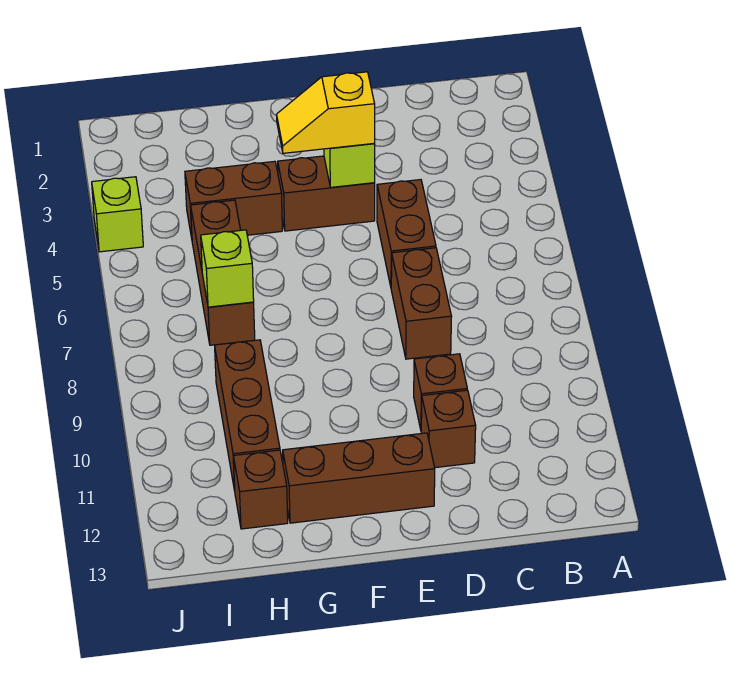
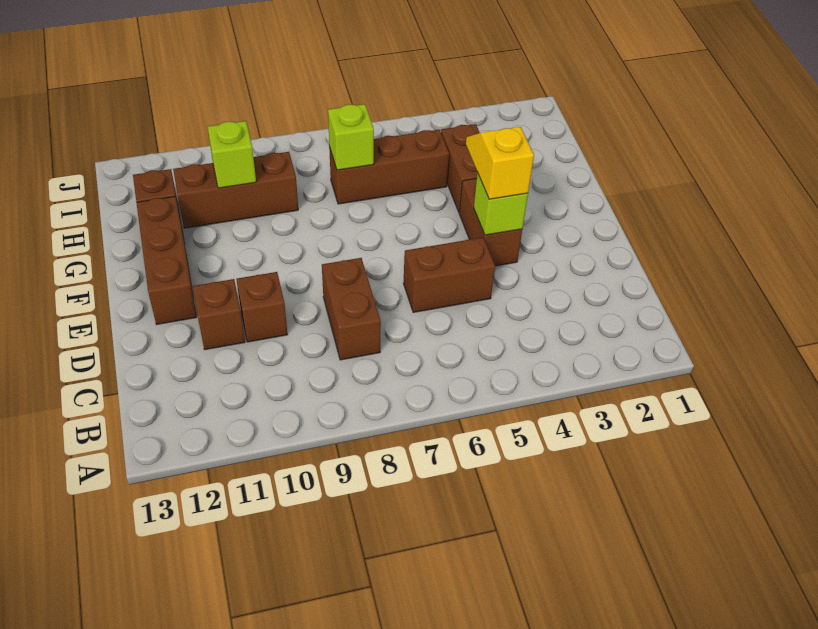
brown 1x2 brick [391,248,452,359] -> brown 1x2 brick turned to [322,258,381,360]
lime 1x1 brick [92,177,143,252] -> lime 1x1 brick moved to [208,121,256,188]

